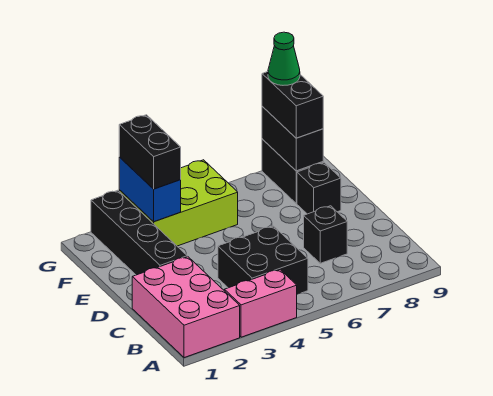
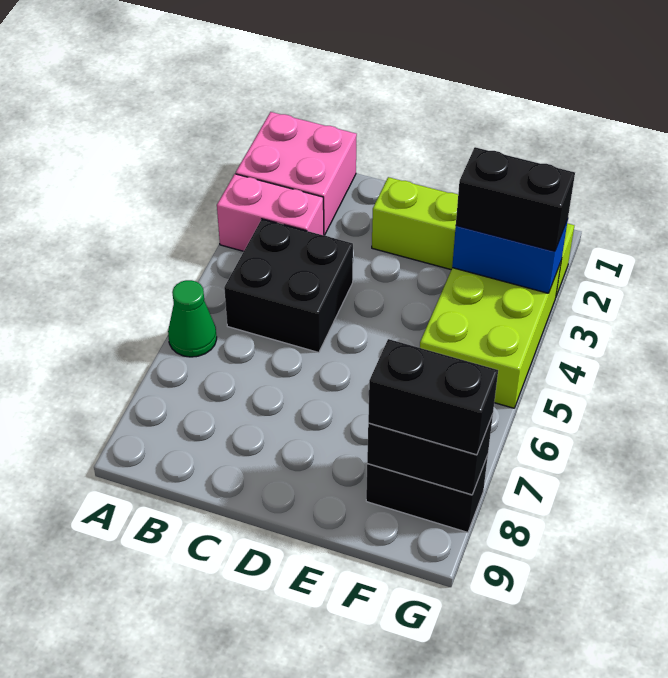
pink 2x3 brick [132,257,240,358] -> pink 2x2 brick [236,112,357,235]
pink 1x2 brick [224,270,297,337] -> pink 1x2 brick turned to [217,174,324,251]
black 1x1 brick [304,206,347,263] -> none
black 1x4 brick [91,190,187,275] -> lime 1x4 brick [372,177,574,296]
black 1x1 brick [297,163,341,214] -> none
green 1x1 cone [268,32,300,85] -> green 1x1 cone moved to [168,280,217,357]

